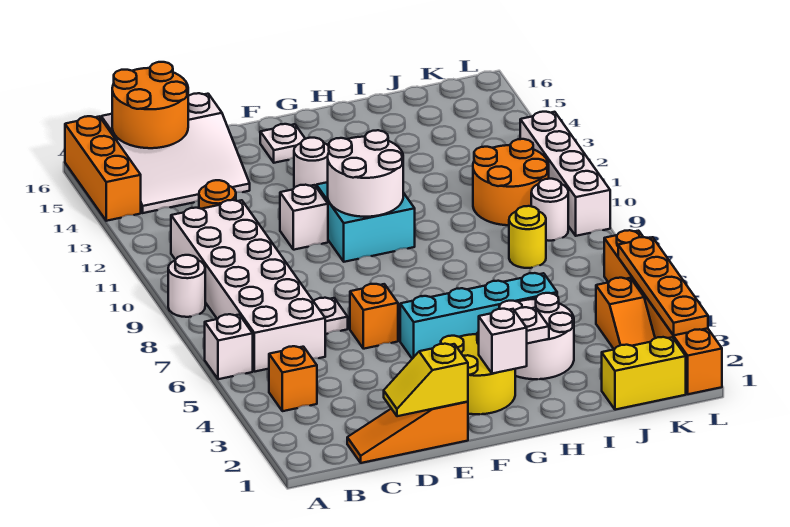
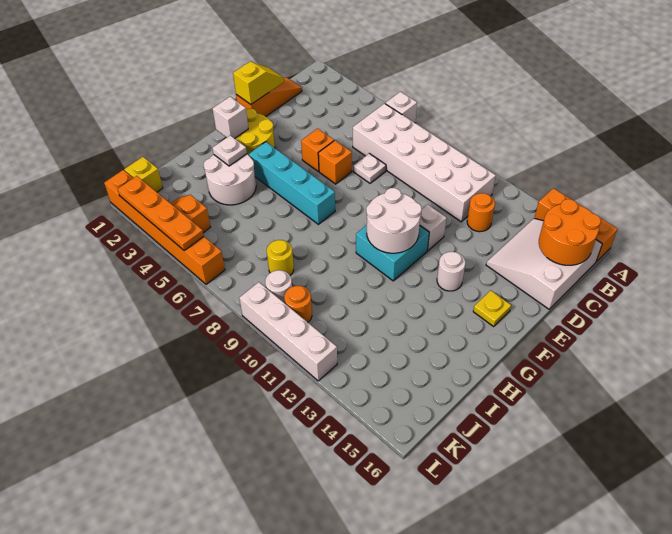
white 1x1 round brick [168,255,205,317] -> none
orange 1x1 brick [269,346,317,411] -> orange 1x1 brick moved to [301,129,334,172]
cyan 1x4 brick [400,273,557,359] -> cyan 1x4 brick turned to [249,142,335,224]
white 1x1 plate [260,124,305,163] -> yellow 1x1 plate [473,290,511,326]
yellow 1x2 brick [602,337,686,410] -> yellow 1x1 brick [124,157,163,192]
orange 2x2 round brick [473,139,549,225] -> orange 1x1 round brick [284,286,312,322]

